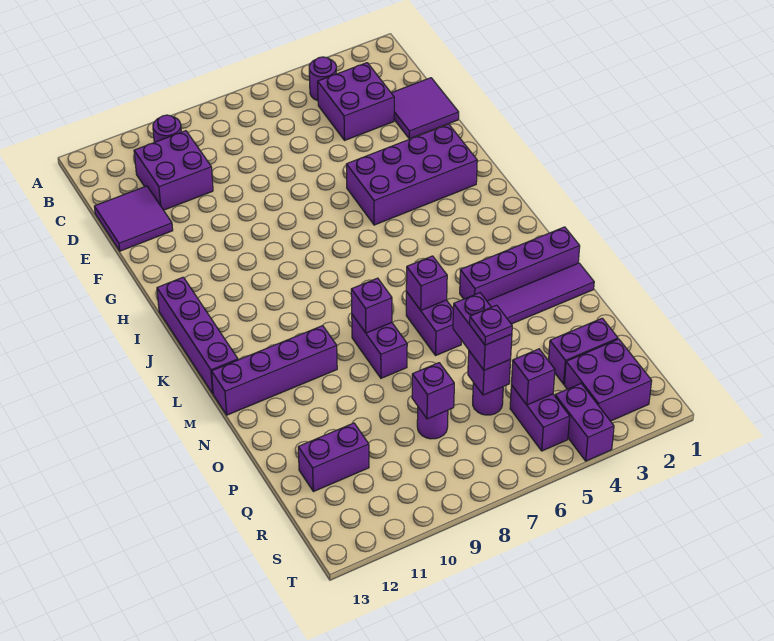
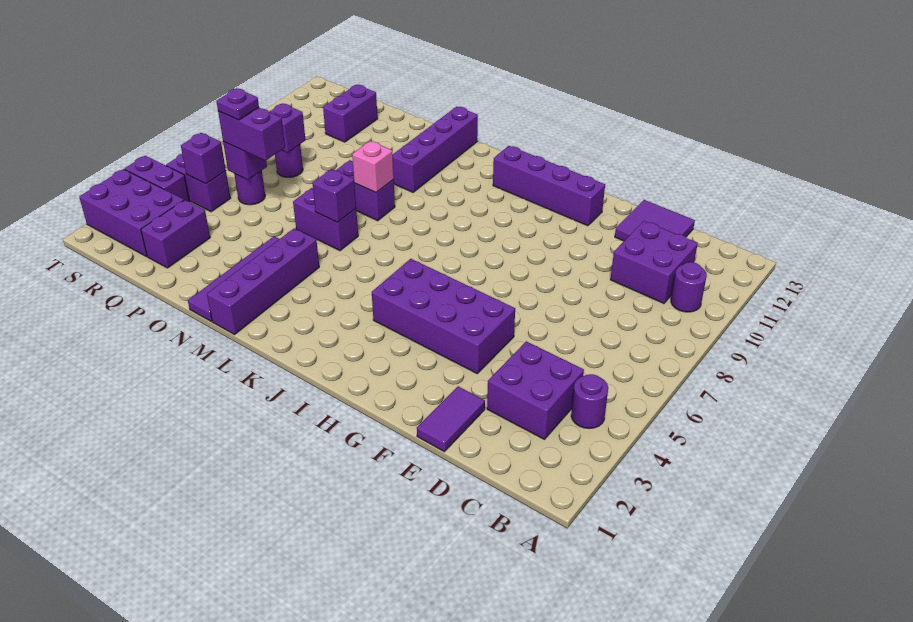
purple 2x2 tile [392,78,459,139] -> purple 1x2 tile [417,386,485,452]
purple 2x4 brick [346,124,477,225] -> purple 2x4 brick turned to [372,259,515,373]
purple 1x4 brick [157,277,238,393] -> purple 1x4 brick moved to [493,146,605,226]
purple 1x1 brick [351,278,392,333] -> pink 1x1 brick [352,141,394,193]
purple 2x2 brick [564,339,652,421] -> purple 2x3 brick [79,169,184,256]

